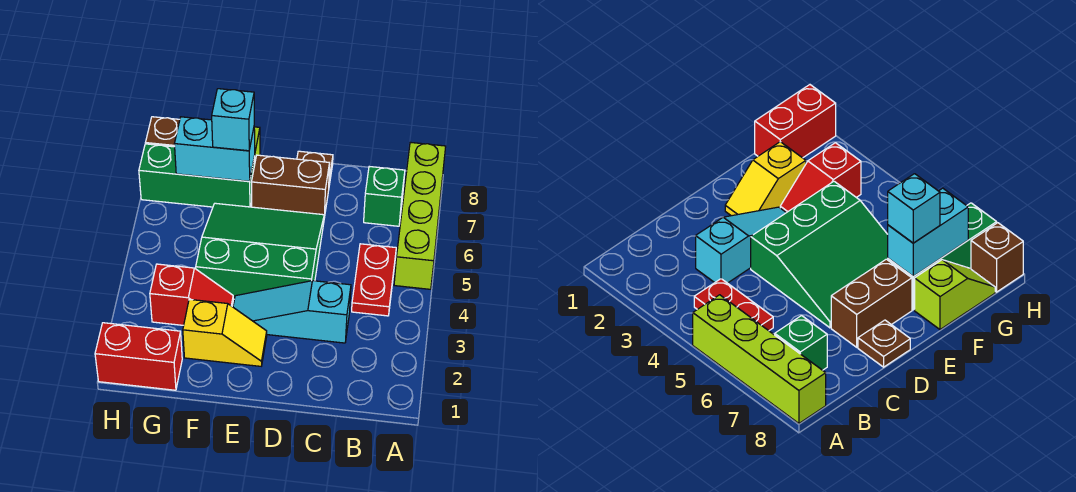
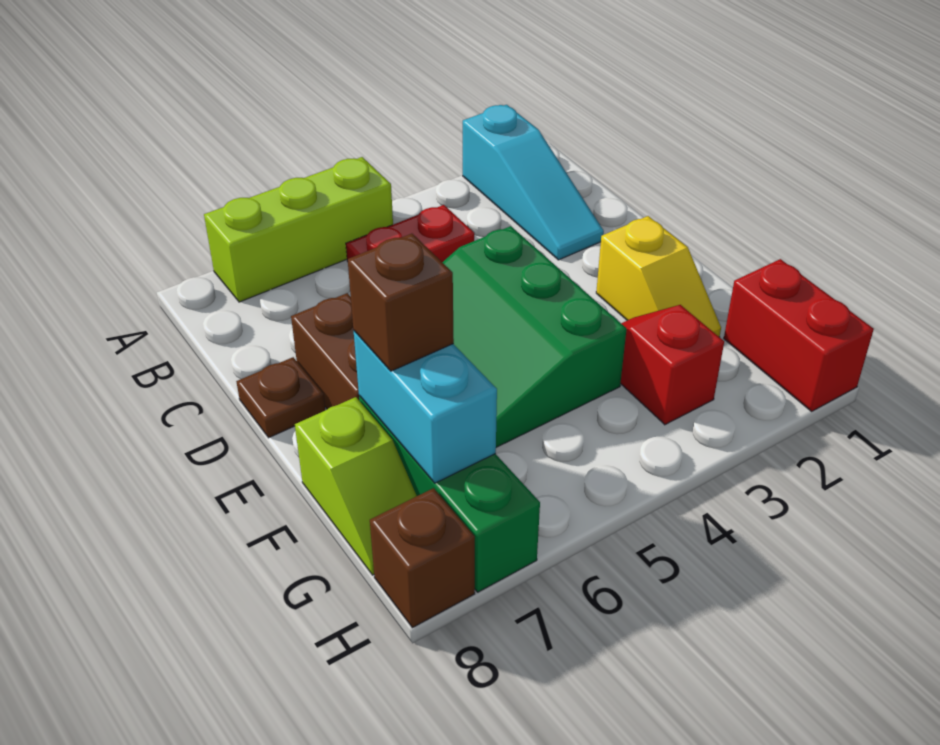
lime 1x4 brick [394,142,446,289] -> lime 1x3 brick [204,157,393,302]
green 1x1 brick [364,167,405,226] -> none
cyan 1x3 slope [233,281,351,343] -> cyan 1x3 slope moved to [463,105,604,260]
yellow 1x2 slope [183,299,267,366] -> yellow 1x2 slope turned to [596,216,721,337]
cyan 1x1 brick [212,89,254,151] -> brown 1x1 brick [348,234,454,371]

